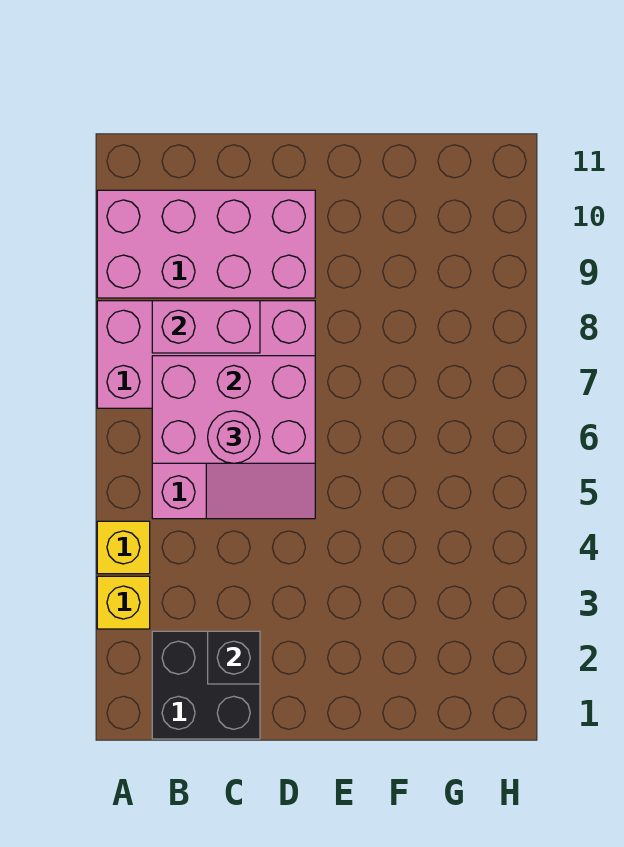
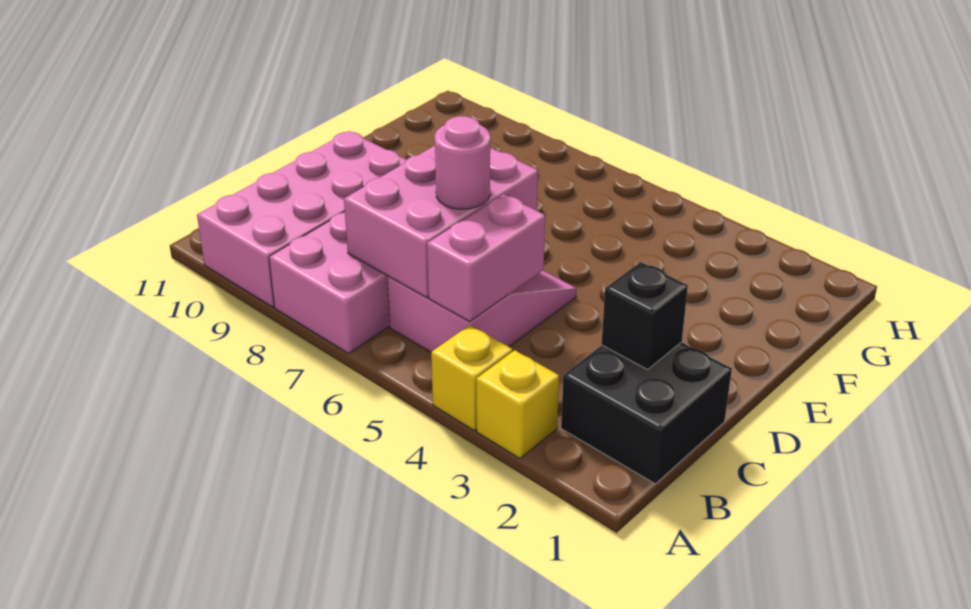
pink 1x2 brick [152,301,260,353] -> pink 1x2 brick moved to [427,194,545,322]

